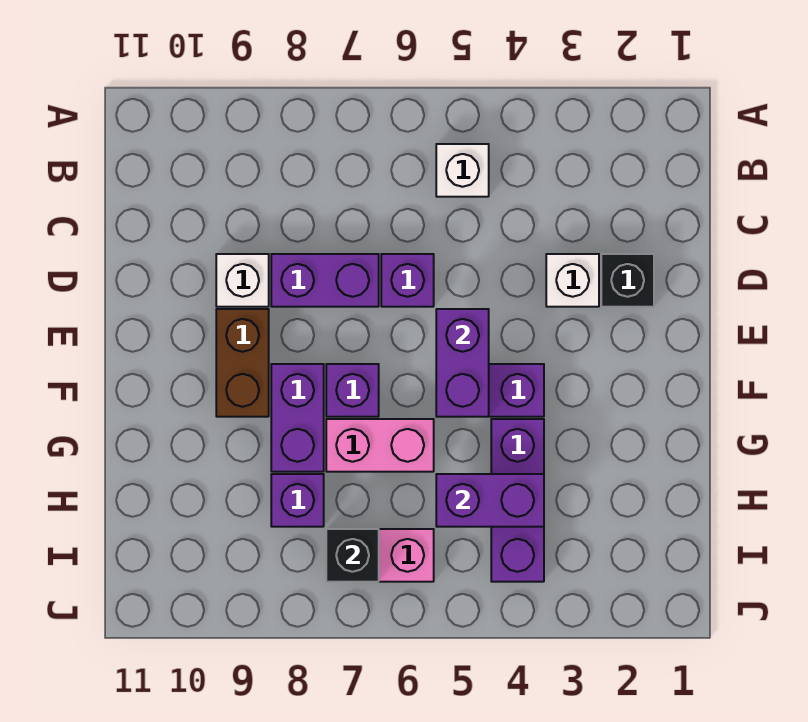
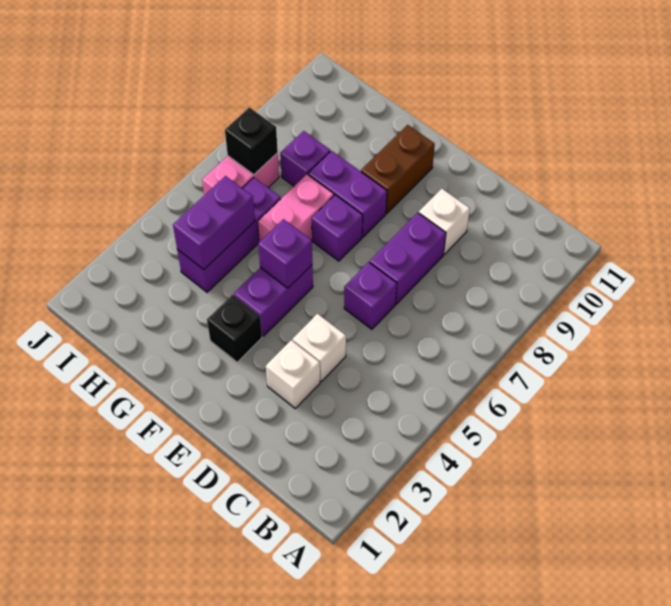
white 1x1 brick [436,144,489,197] -> white 1x1 brick moved to [292,314,346,381]
black 1x1 brick [601,254,654,307] -> black 1x1 brick moved to [207,295,262,362]
purple 1x2 brick [436,309,489,417] -> purple 1x1 brick [258,219,312,288]
brown 1x2 brick [216,309,269,417] -> brown 1x2 brick turned to [361,125,435,213]
purple 1x3 brick [491,419,544,582] -> purple 1x3 brick turned to [177,178,281,292]

